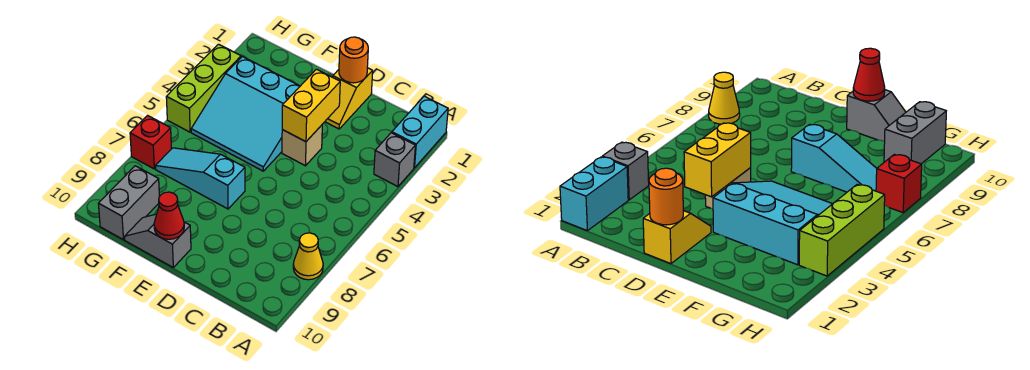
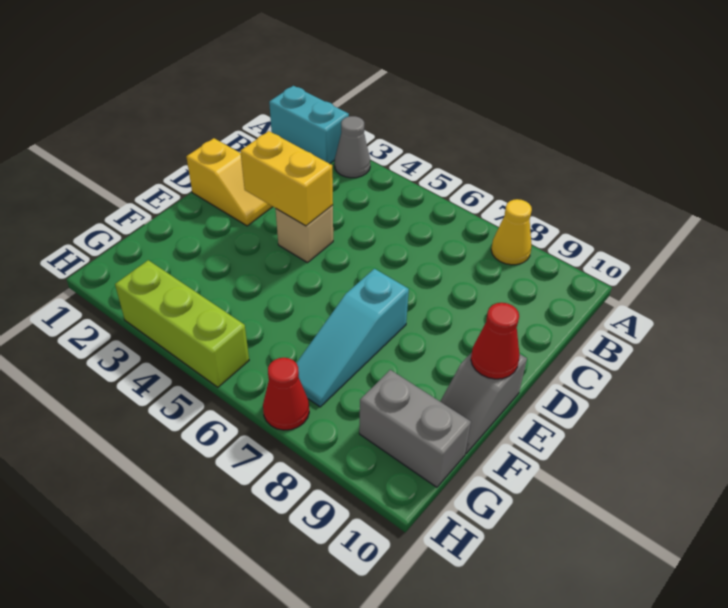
grey 1x1 brick [374,133,415,187] -> grey 1x1 cone [335,116,370,178]
orange 1x1 round brick [339,37,368,83] -> none
cyan 3x3 slope [191,57,300,171] -> none
red 1x1 brick [130,116,171,169] -> red 1x1 cone [263,358,309,430]

